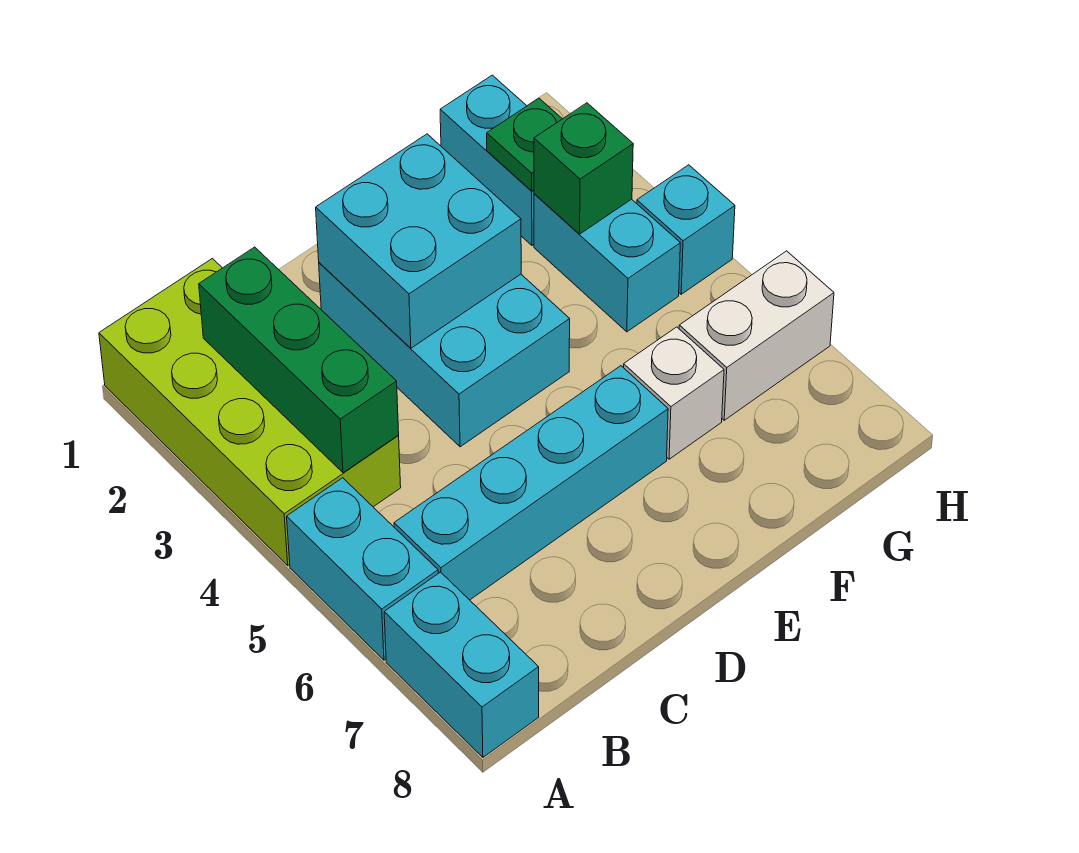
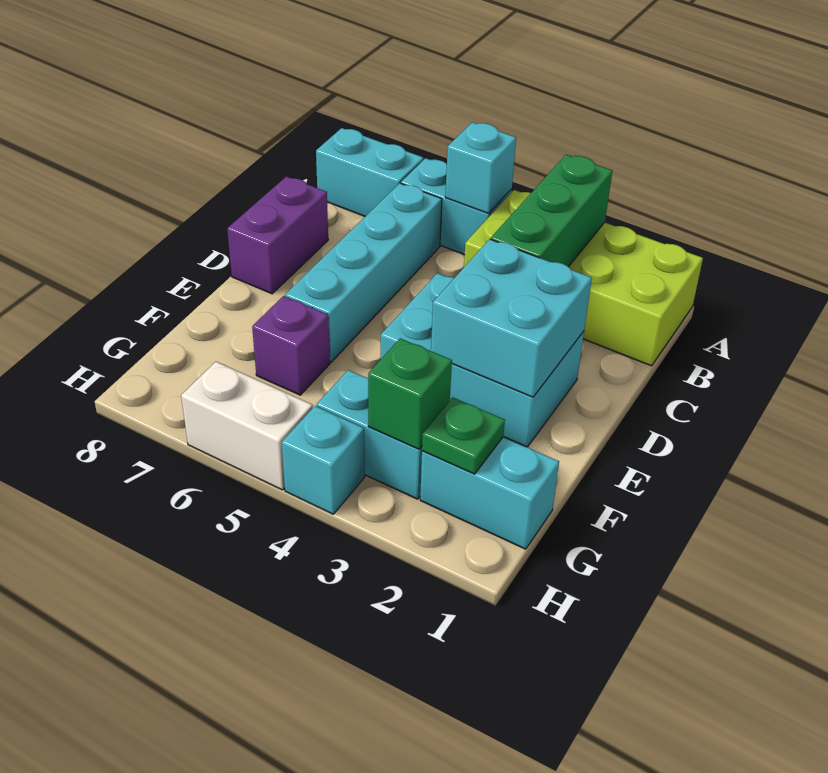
none -> cyan 1x1 brick [445,122,516,213]
green 1x3 brick [199,247,399,473] -> green 1x3 brick turned to [491,155,612,267]
none -> purple 1x2 brick [227,176,328,294]
white 1x1 brick [624,327,724,459] -> purple 1x1 brick [252,296,330,395]
white 1x2 brick [679,251,834,420] -> white 1x2 brick turned to [181,362,313,490]

